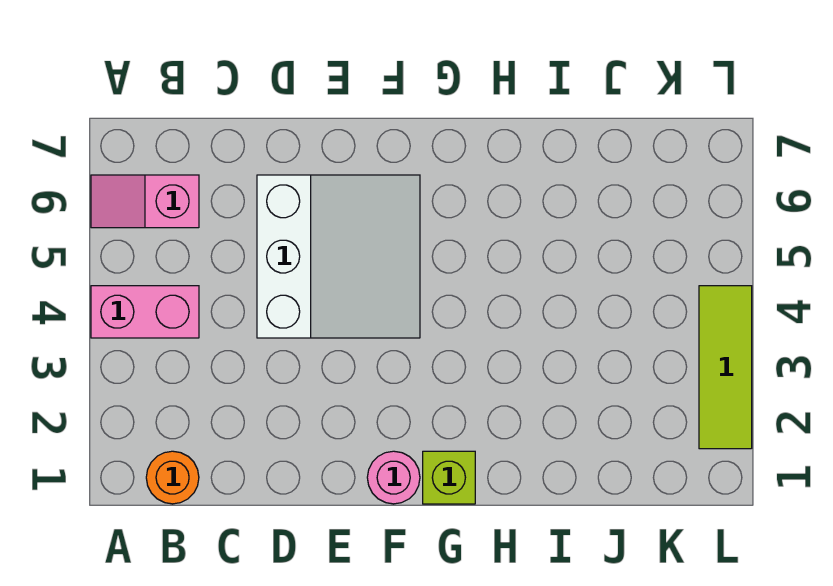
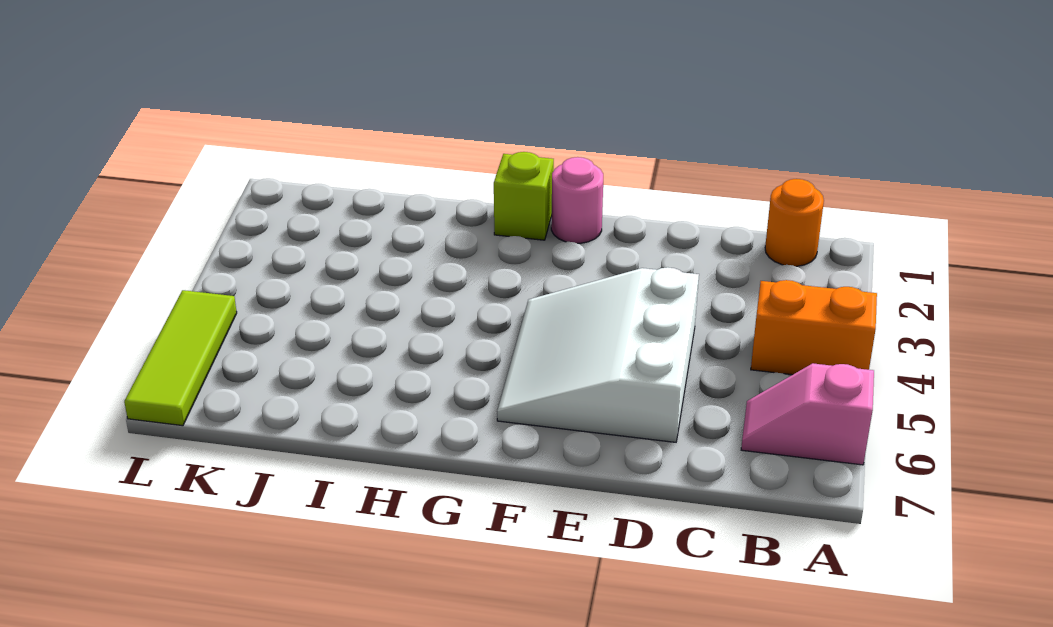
pink 1x2 brick [91,286,199,338] -> orange 1x2 brick [751,280,877,375]
pink 1x2 slope [91,175,199,228] -> pink 1x2 slope turned to [741,363,874,465]
lime 1x3 tile [699,286,752,449] -> lime 1x3 tile moved to [124,290,237,426]

